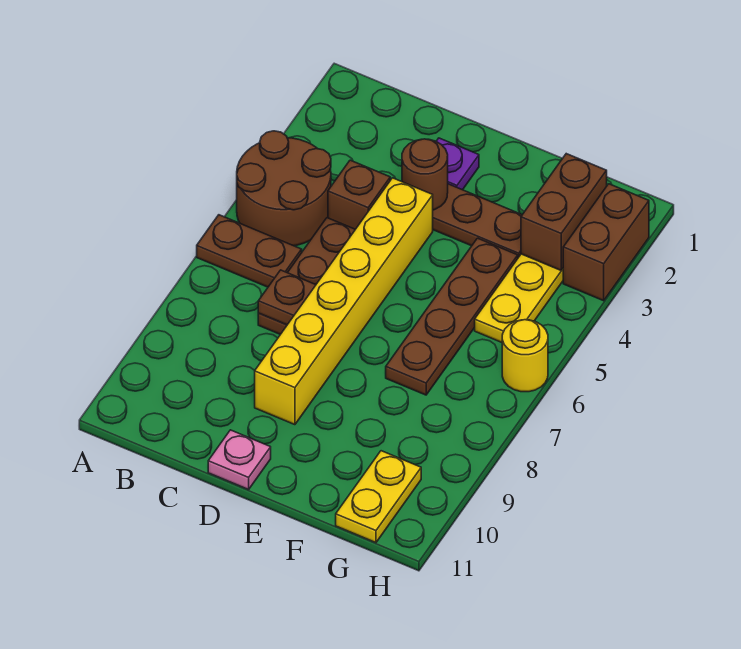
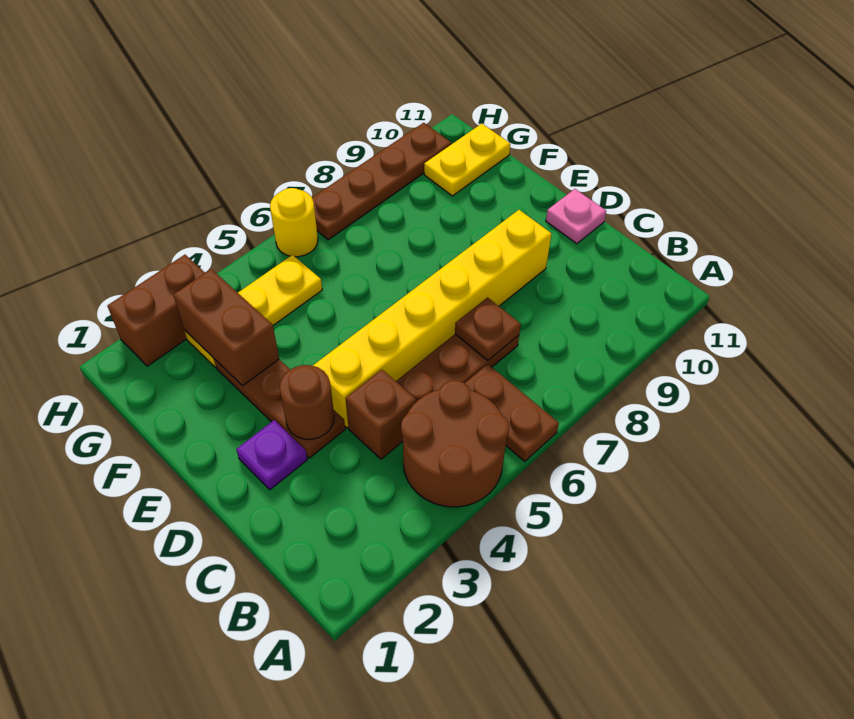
brown 1x4 plate [386,238,518,395] -> brown 1x4 plate moved to [312,123,451,240]
brown 1x2 brick [521,154,607,270] -> brown 1x2 brick turned to [173,269,279,386]

